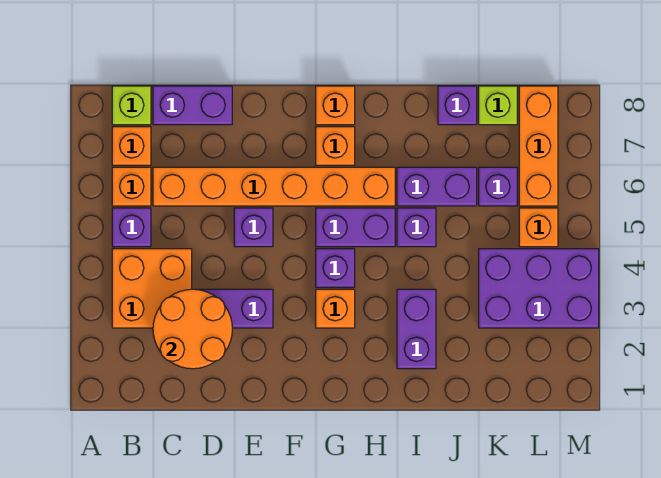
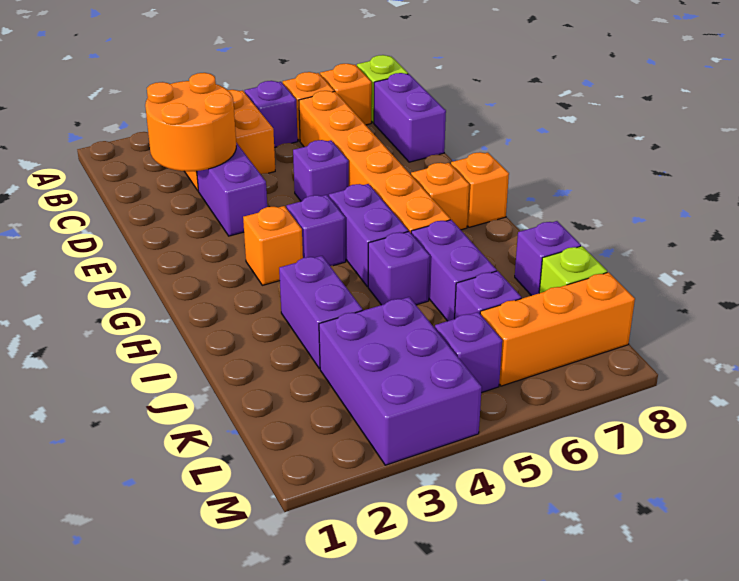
purple 1x2 brick [397,289,436,369] -> purple 1x2 brick turned to [279,256,363,369]
orange 1x1 brick [519,208,558,247] -> purple 1x1 brick [435,312,502,393]

